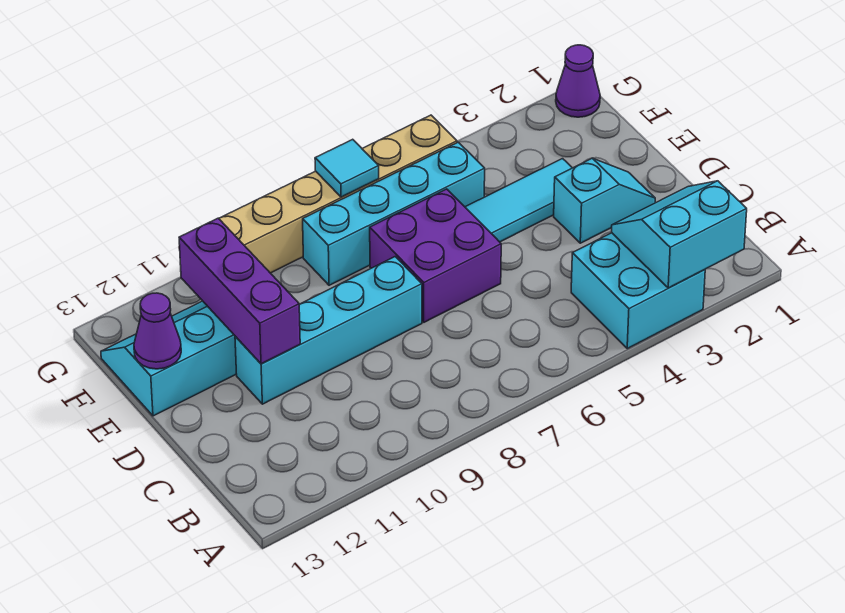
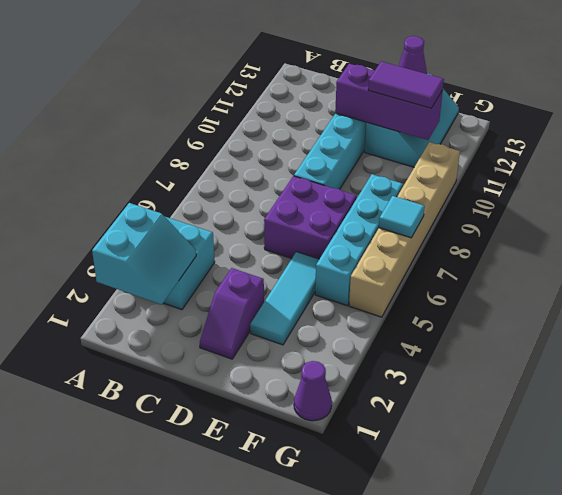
cyan 1x2 slope [554,158,655,243] -> purple 1x2 slope [200,268,264,359]
none -> purple 1x2 tile [368,62,444,108]

